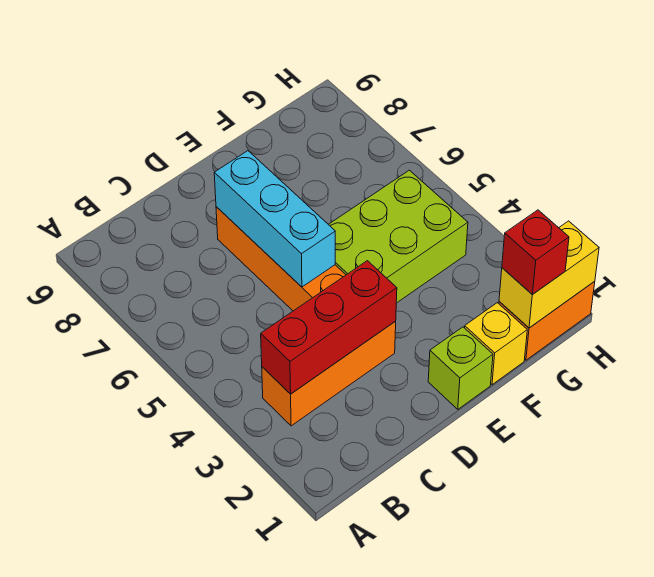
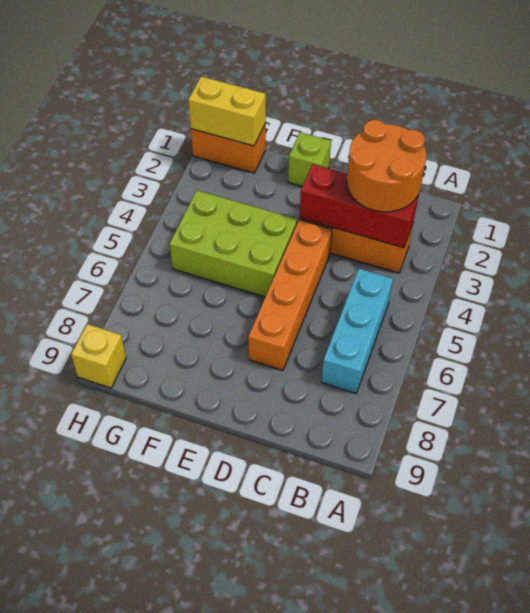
none -> orange 2x2 round brick [347,120,426,212]
cyan 1x3 brick [214,151,335,287] -> cyan 1x3 brick moved to [321,269,393,393]
yellow 1x1 brick [465,303,527,385] -> yellow 1x1 brick moved to [71,324,126,388]
red 1x1 brick [502,210,569,295] -> none

